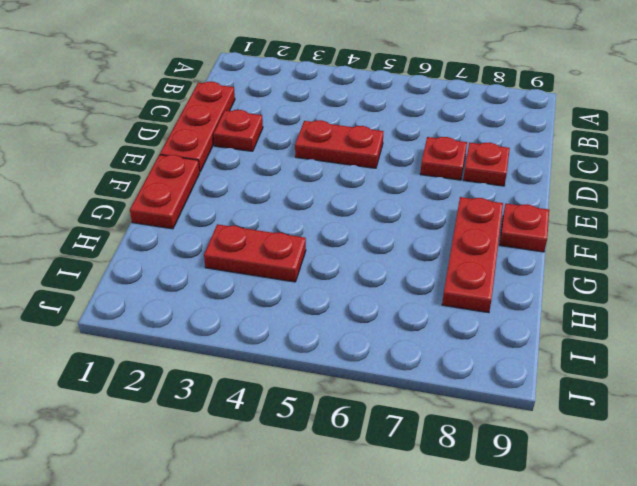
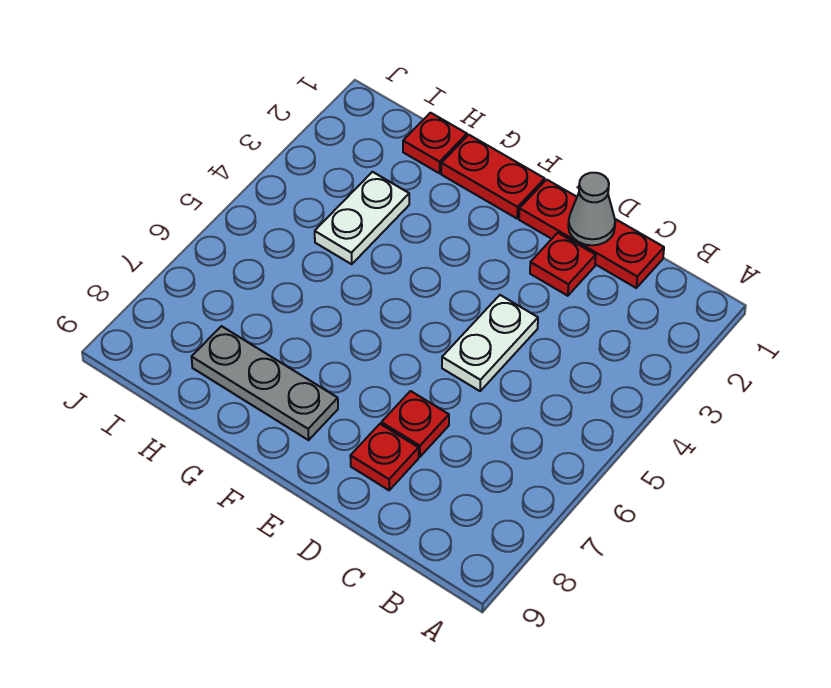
none -> grey 1x1 cone [568,173,615,245]
red 1x2 plate [295,120,384,168] -> white 1x2 plate [442,295,538,391]
red 1x3 plate [442,197,503,313] -> grey 1x3 plate [192,326,338,440]
red 1x1 plate [500,204,549,252] -> red 1x1 plate moved to [403,113,467,173]
red 1x2 plate [204,224,306,282] -> white 1x2 plate [315,172,409,264]

